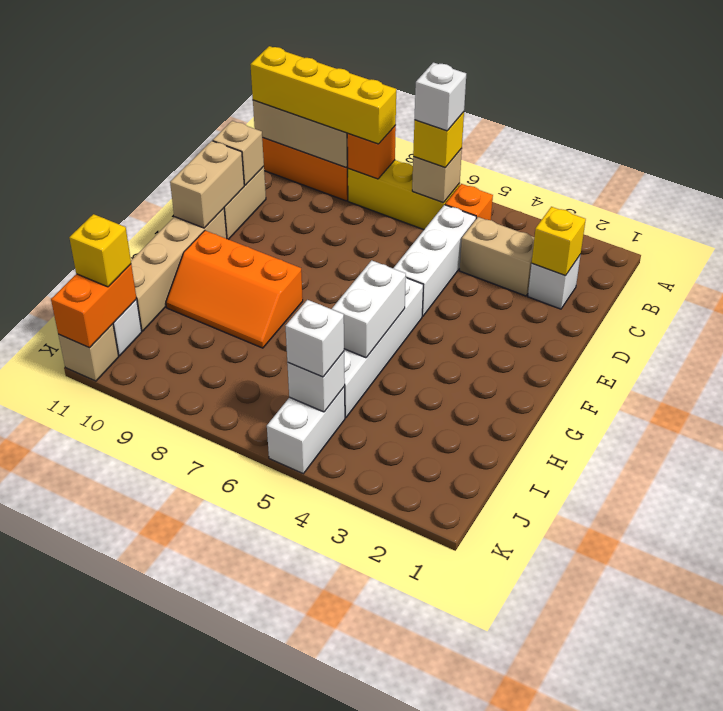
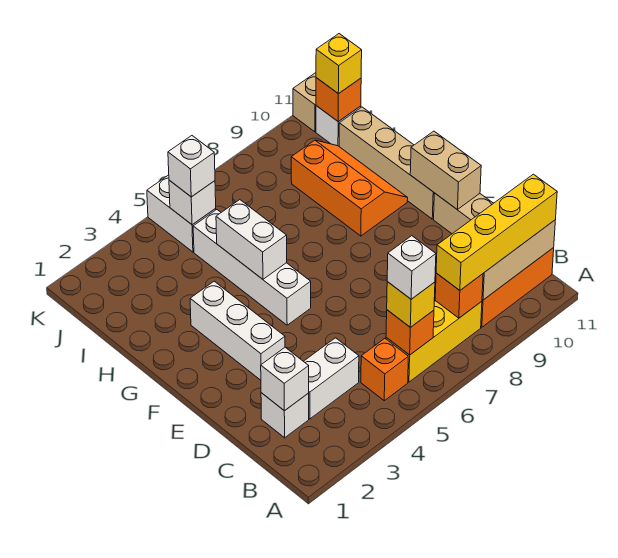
tan 1x1 brick [412,148,462,203] -> orange 1x1 brick [386,310,434,355]
yellow 1x1 brick [532,207,586,276] -> white 1x1 brick [261,347,309,411]
tan 1x2 brick [460,217,534,296] -> white 1x2 brick [304,338,359,419]
white 1x3 brick [393,205,476,316] -> white 1x3 brick moved to [190,281,285,380]
tan 1x1 brick [213,121,264,185] -> none
orange 2x3 slope [166,231,303,348] -> orange 2x3 slope turned to [291,140,408,236]
orange 1x2 brick [51,264,137,348] -> orange 1x1 brick [316,78,361,122]

